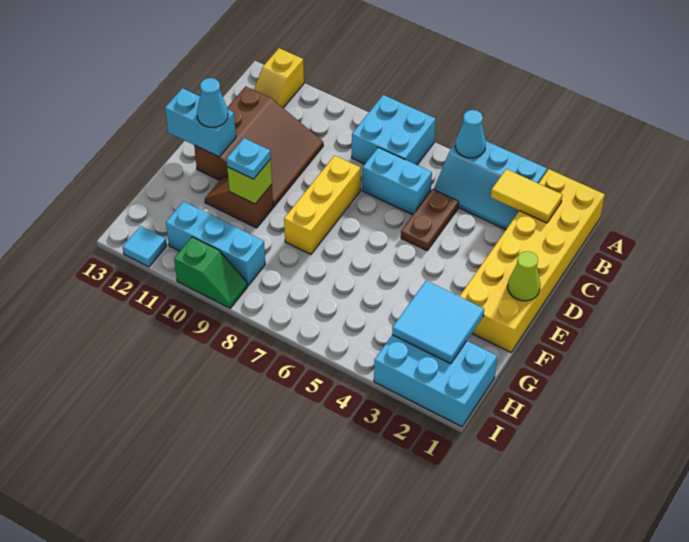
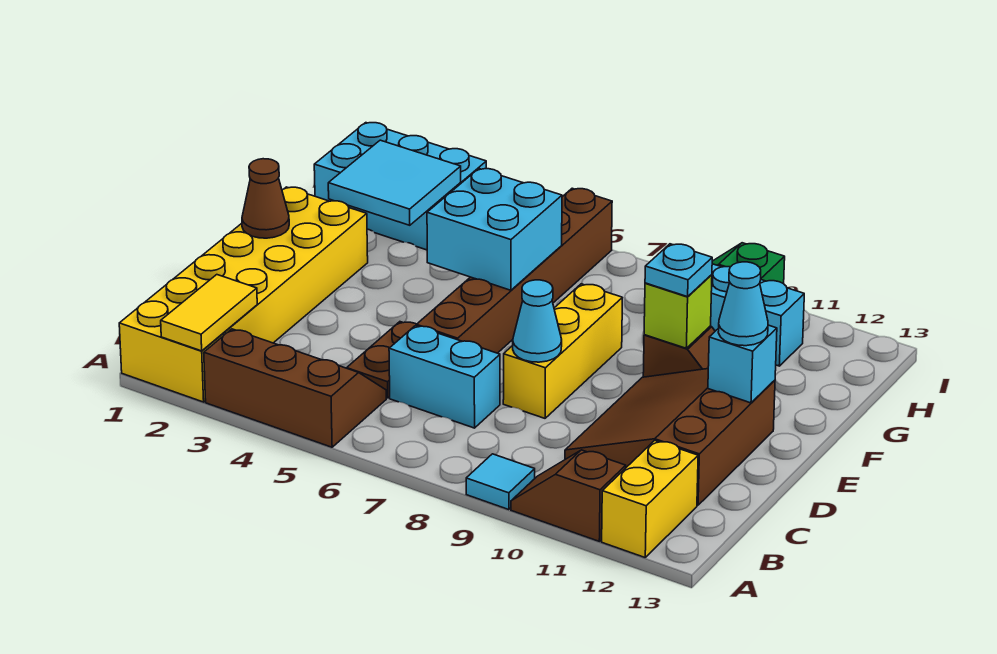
cyan 2x3 slope [434,141,547,230] -> brown 2x3 slope [204,329,386,447]
cyan 1x1 cone [455,110,486,158] -> cyan 1x1 cone moved to [512,280,562,362]
cyan 2x2 brick [352,95,436,165] -> cyan 2x2 brick moved to [427,169,562,290]
none -> brown 1x2 slope [511,450,626,541]
yellow 1x2 slope [254,48,304,108] -> yellow 1x2 brick [602,440,698,557]
yellow 1x2 tile [491,169,562,223] -> yellow 1x2 tile turned to [161,275,257,351]
none -> brown 1x6 brick [416,188,612,353]
lime 1x1 cone [508,251,540,301] -> brown 1x1 cone [242,159,289,238]
cyan 1x2 brick [165,88,236,157] -> cyan 1x1 brick [708,325,777,403]
cyan 1x1 tile [123,226,167,267] -> cyan 1x1 tile moved to [466,454,535,510]

